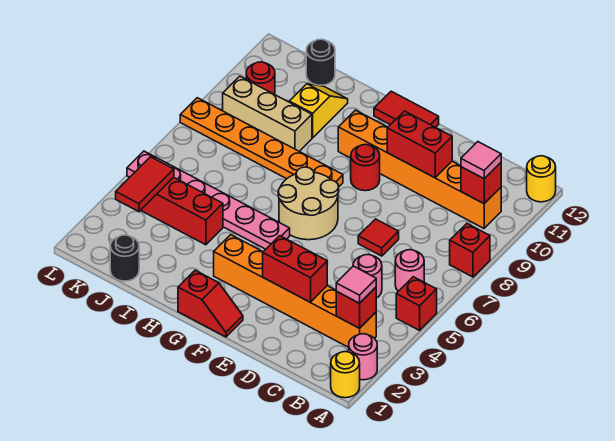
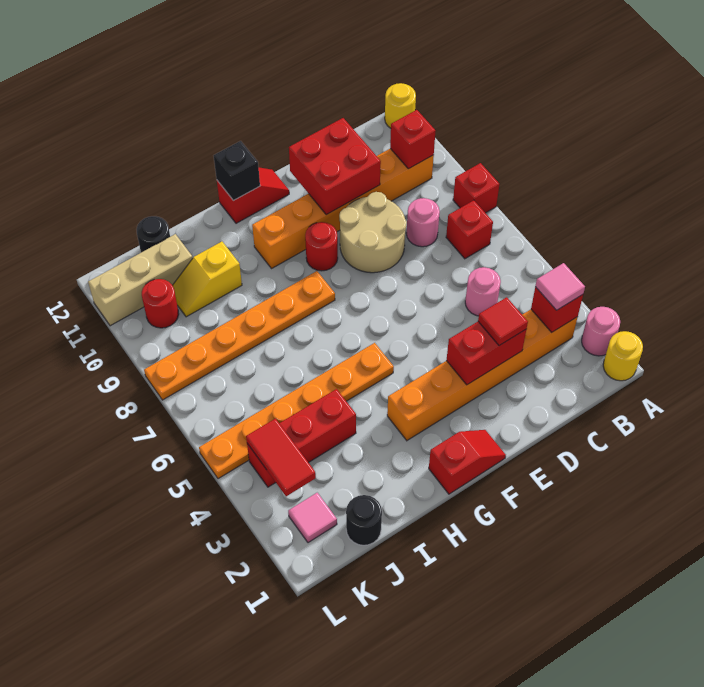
red 1x1 brick [396,277,437,330] -> red 1x1 brick moved to [446,200,493,259]
pink 1x1 round brick [395,250,424,291] -> pink 1x1 round brick moved to [406,198,440,247]
pink 1x1 tile [461,142,501,179] -> pink 1x1 tile moved to [288,493,337,543]
red 1x1 tile [358,219,399,256] -> red 1x1 tile moved to [478,297,528,346]
red 1x2 brick [387,111,452,178] -> red 2x2 brick [289,118,381,215]
tan 2x2 round brick [278,167,339,240] -> tan 2x2 round brick moved to [339,192,407,273]
red 1x2 tile [374,91,439,127] -> red 1x2 slope [217,167,289,223]
pink 1x6 plate [127,151,290,249] -> orange 1x6 plate [199,343,394,479]
none -> black 1x1 brick [214,141,260,201]
tan 1x3 brick [223,76,312,151] -> tan 1x3 brick moved to [88,234,193,326]
yellow 1x2 slope [289,84,348,138] -> yellow 1x2 slope turned to [173,242,242,317]

